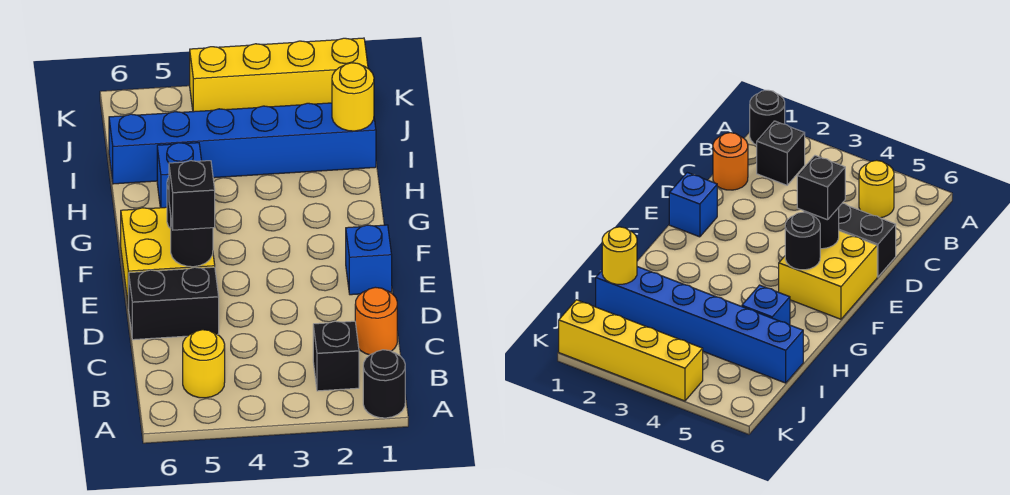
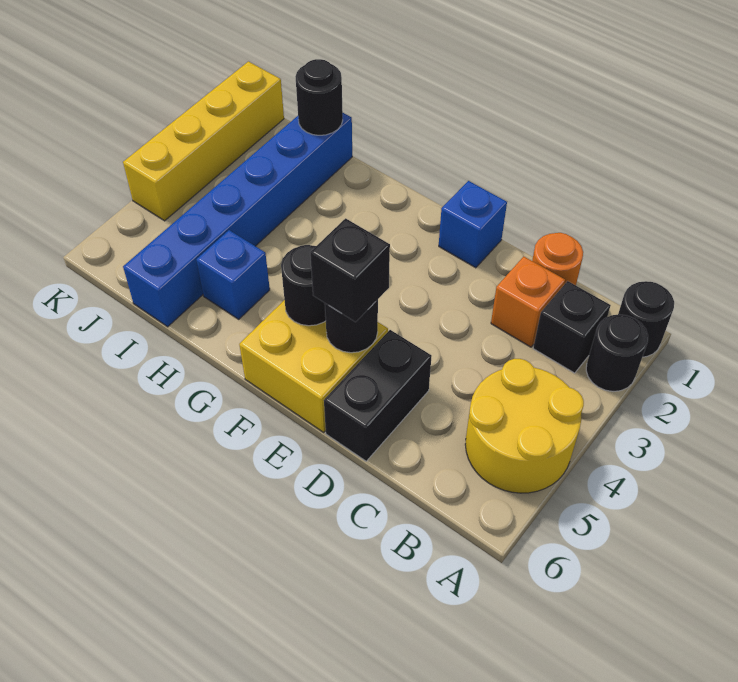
none -> black 1x1 round brick [586,314,648,392]
yellow 1x1 round brick [183,330,225,398] -> yellow 2x2 round brick [465,359,584,493]
none -> orange 1x1 brick [491,257,565,347]
yellow 1x1 round brick [332,63,374,131] -> black 1x1 round brick [295,59,343,135]

